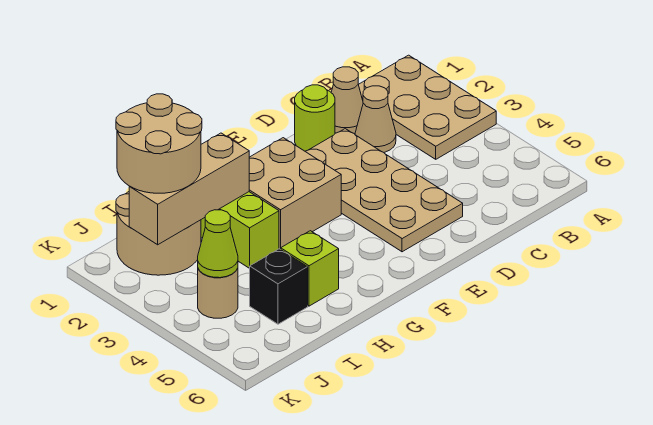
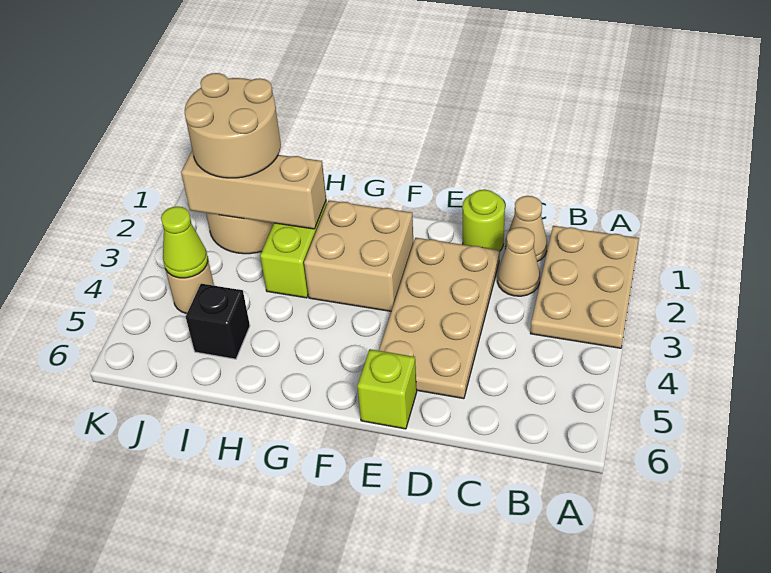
lime 1x1 brick [281,231,339,306] -> lime 1x1 brick moved to [357,349,417,429]

